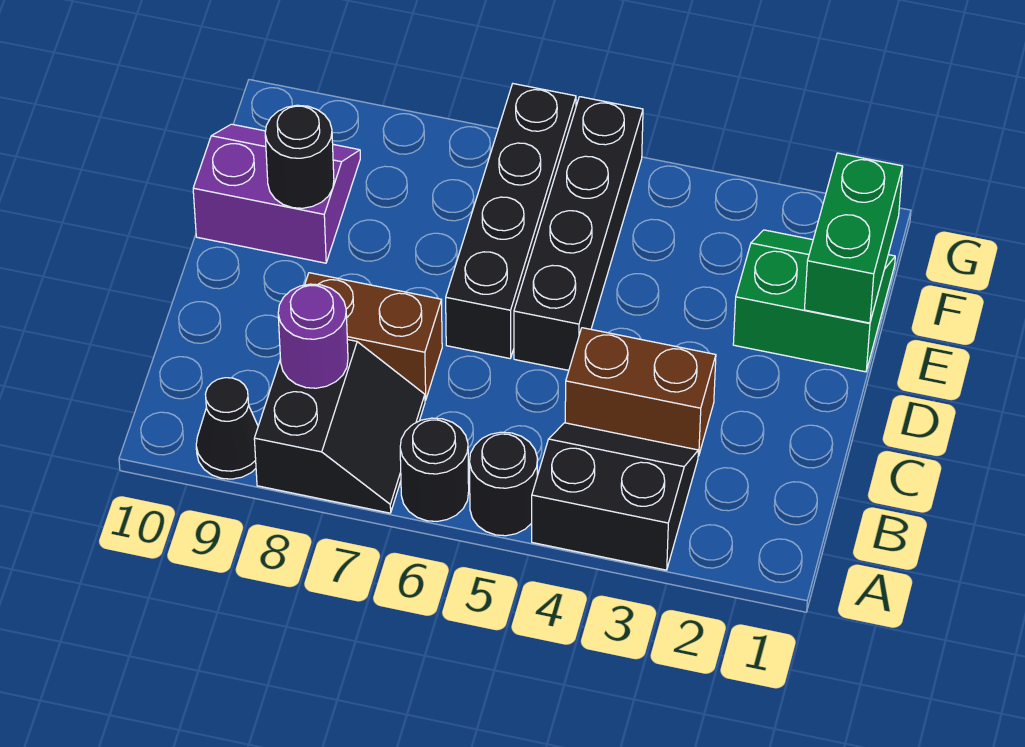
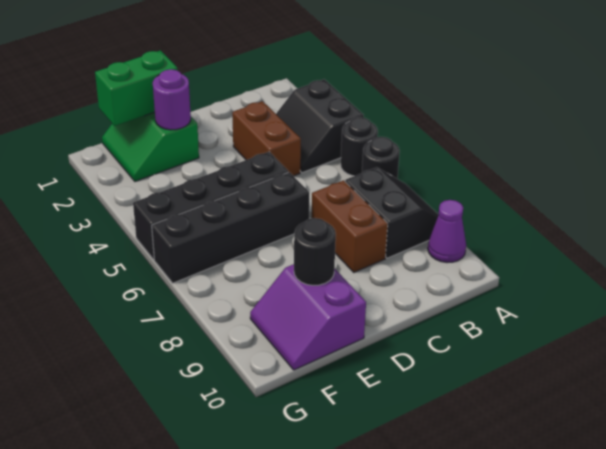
black 2x2 slope [254,340,425,513] -> black 2x2 slope turned to [345,167,439,258]
black 1x1 cone [196,378,258,479] -> purple 1x1 cone [428,200,466,263]
purple 1x1 round brick [278,284,348,388] -> purple 1x1 round brick moved to [153,69,191,130]

